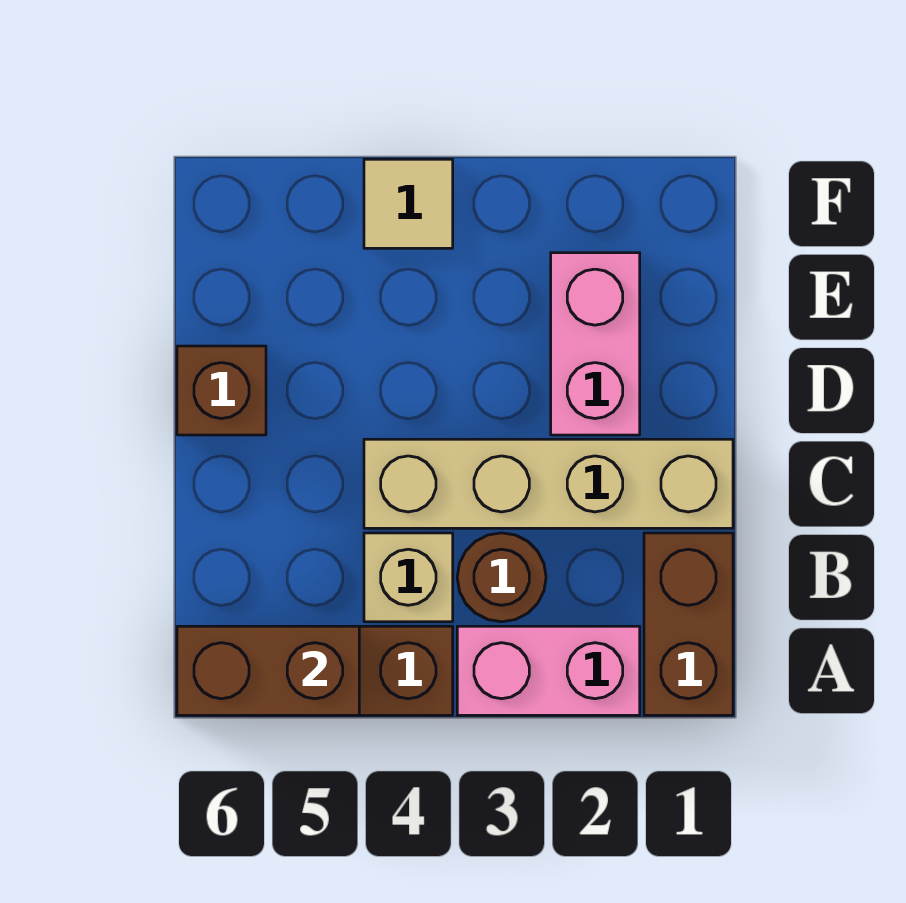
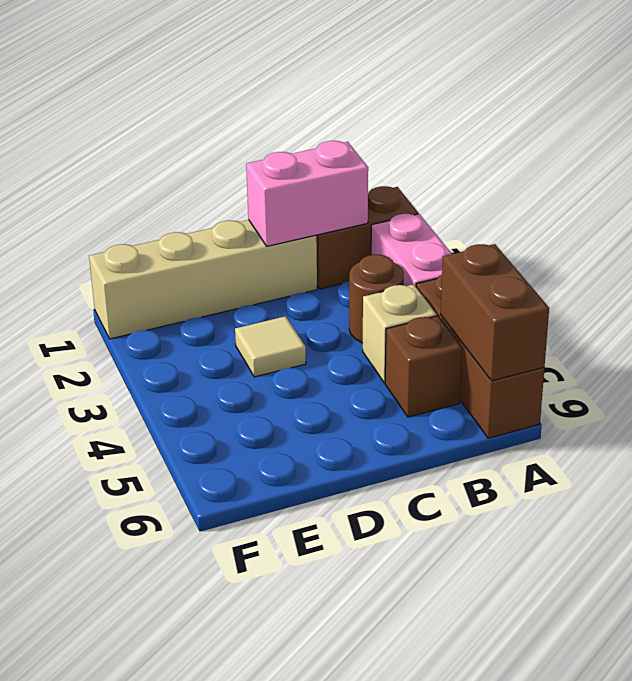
tan 1x4 brick [364,439,733,528] -> tan 1x4 brick turned to [89,220,317,339]
pink 1x2 brick [551,253,640,435] -> pink 1x2 brick moved to [246,141,368,246]
brown 1x1 brick [177,346,266,435] -> brown 1x1 brick moved to [385,316,462,417]
tan 1x1 tile [364,159,453,248] -> tan 1x1 tile moved to [235,316,306,377]

